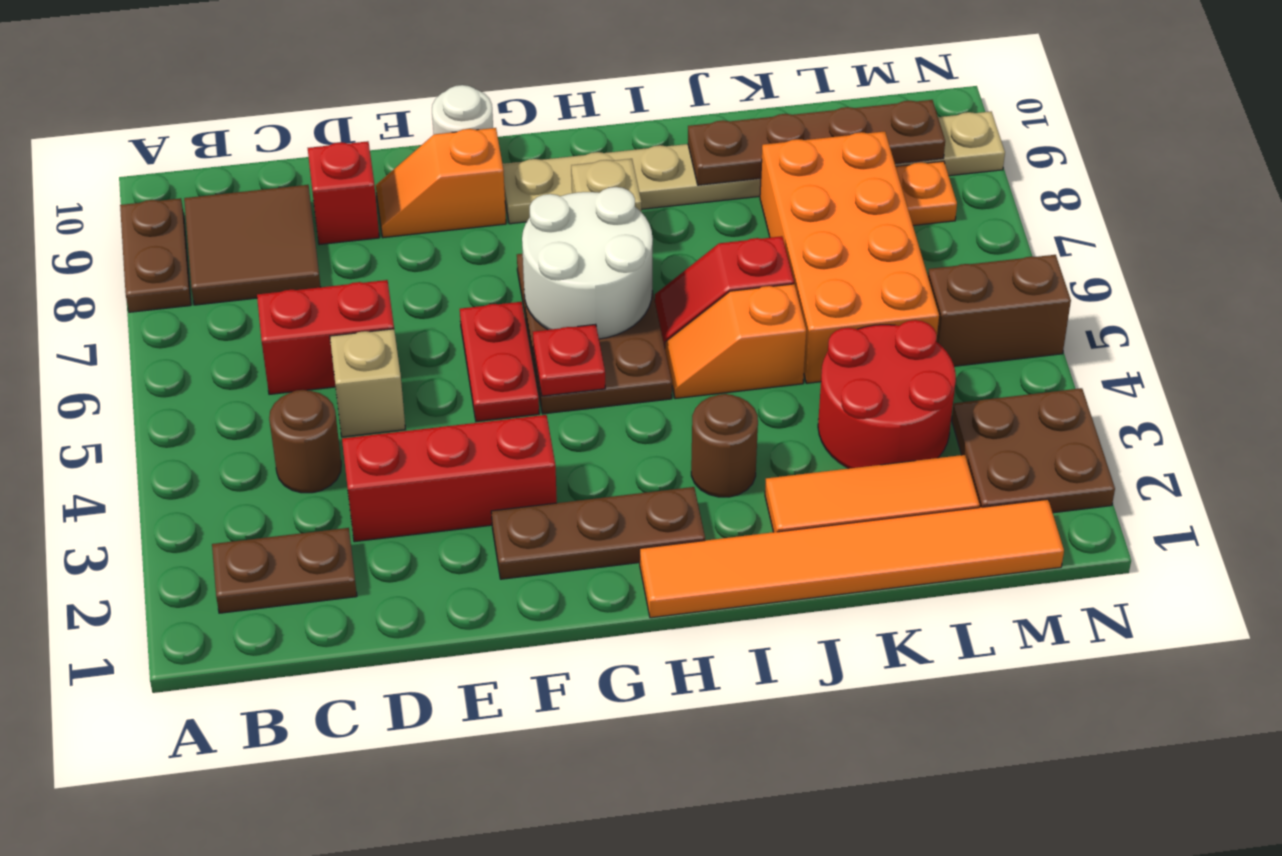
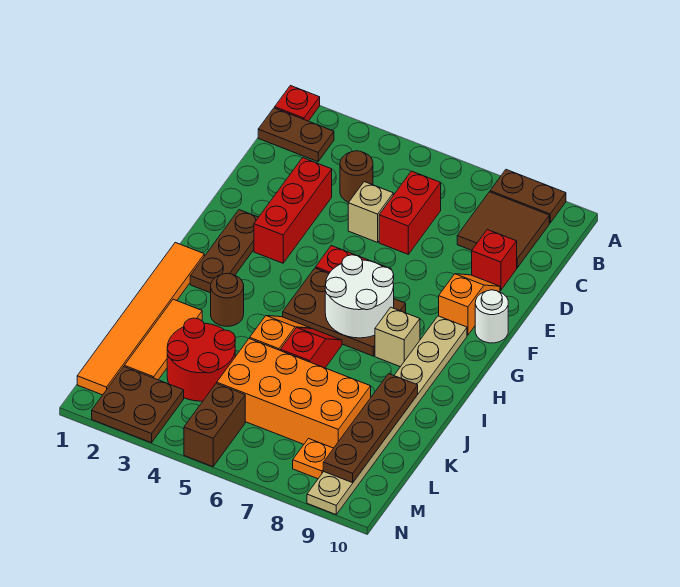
brown 1x2 plate [212,528,357,613] -> brown 1x2 plate turned to [258,108,334,162]
red 1x1 plate [533,324,605,396] -> red 1x1 plate moved to [275,86,320,121]

